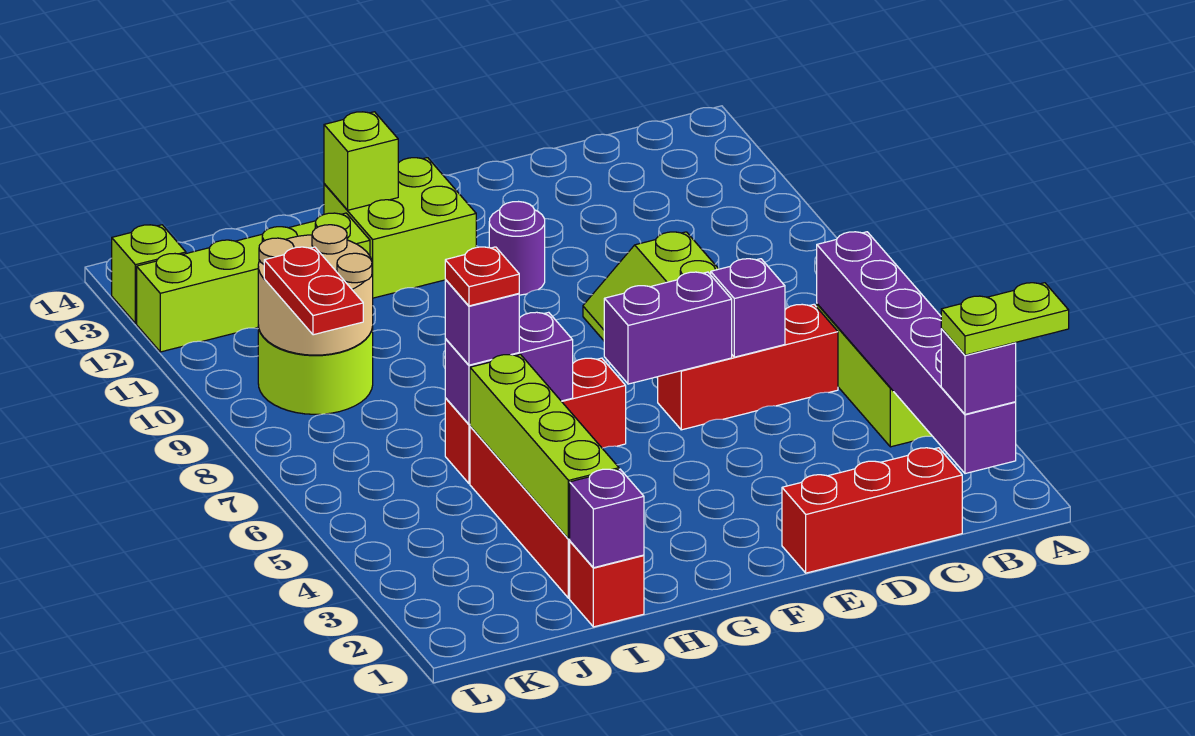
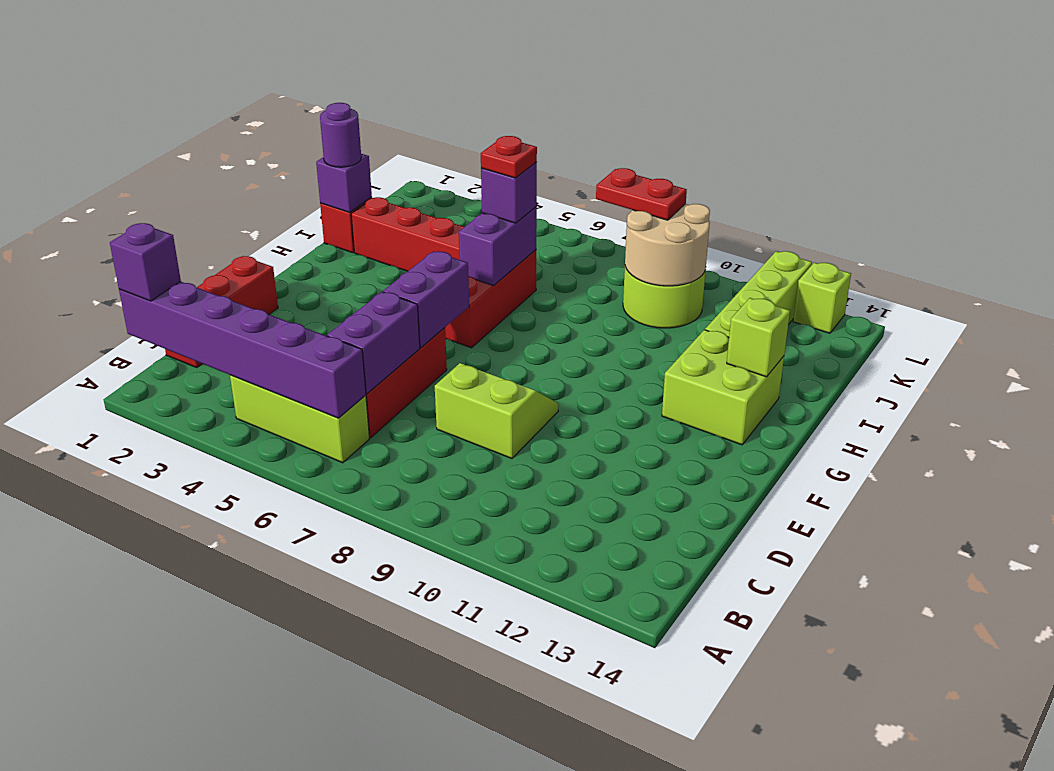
lime 1x2 plate [941,283,1069,355] -> none
purple 1x1 brick [711,259,785,357] -> purple 1x2 brick [327,292,420,394]
purple 1x1 round brick [489,202,545,295] -> purple 1x1 round brick moved to [320,103,361,167]
lime 1x4 brick [470,355,619,539] -> none

